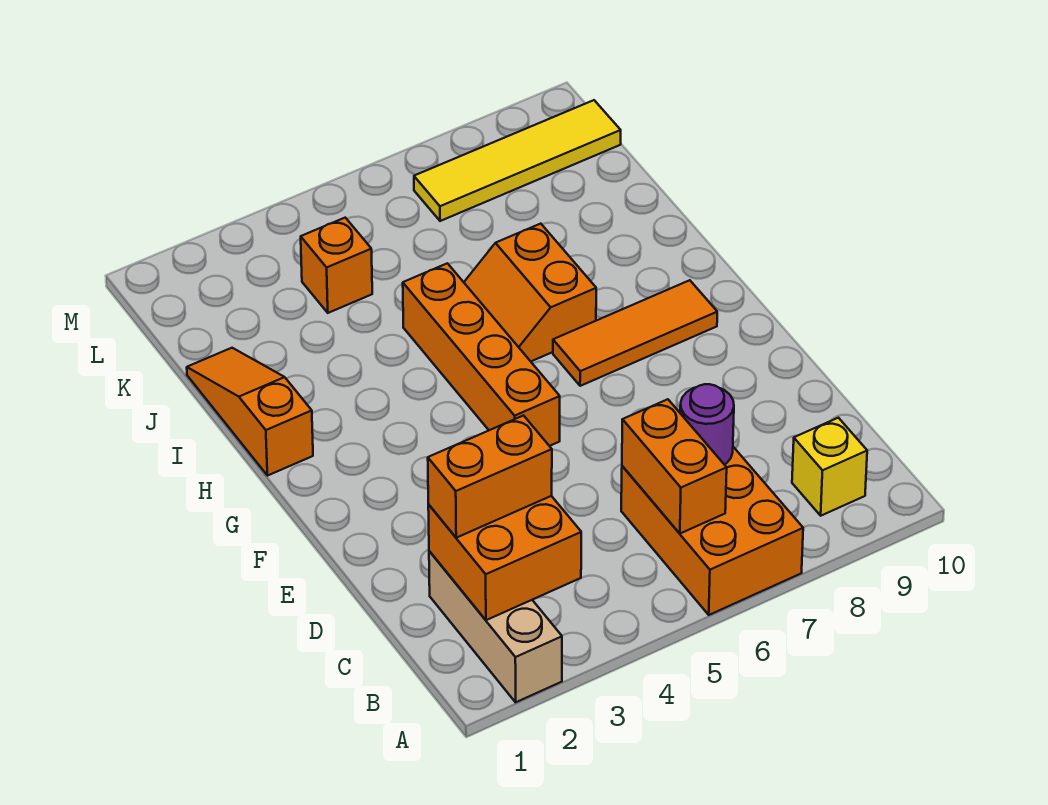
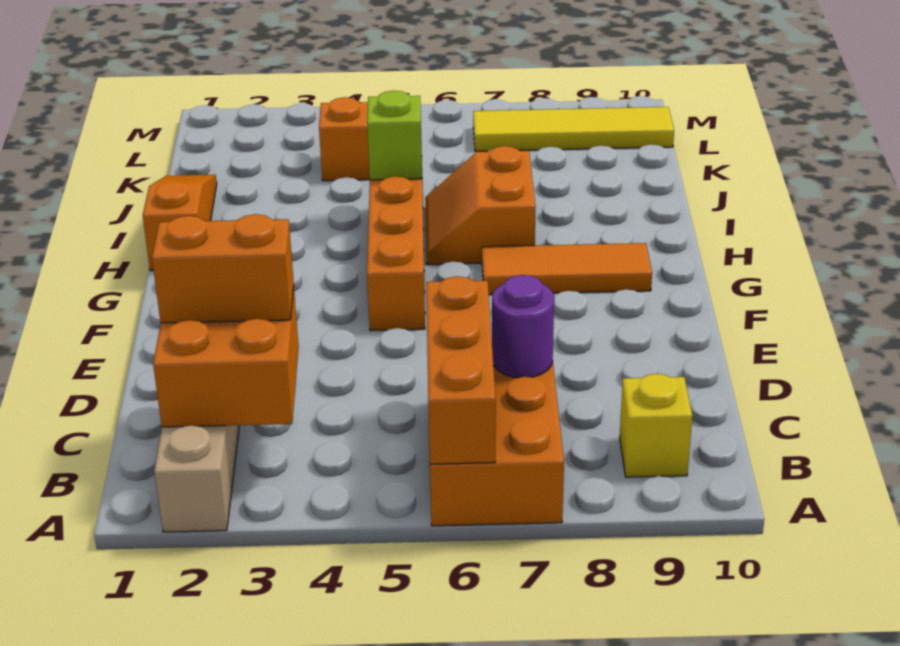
orange 1x2 brick [622,399,727,533] -> orange 1x3 brick [426,276,496,464]
none -> lime 1x1 brick [367,91,422,180]

